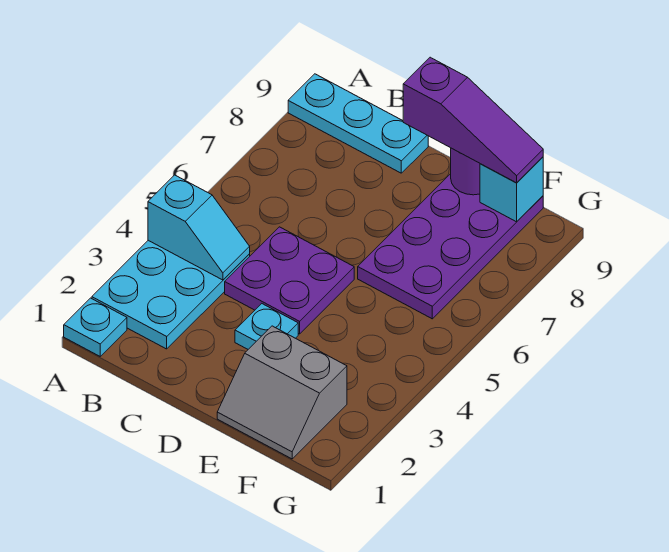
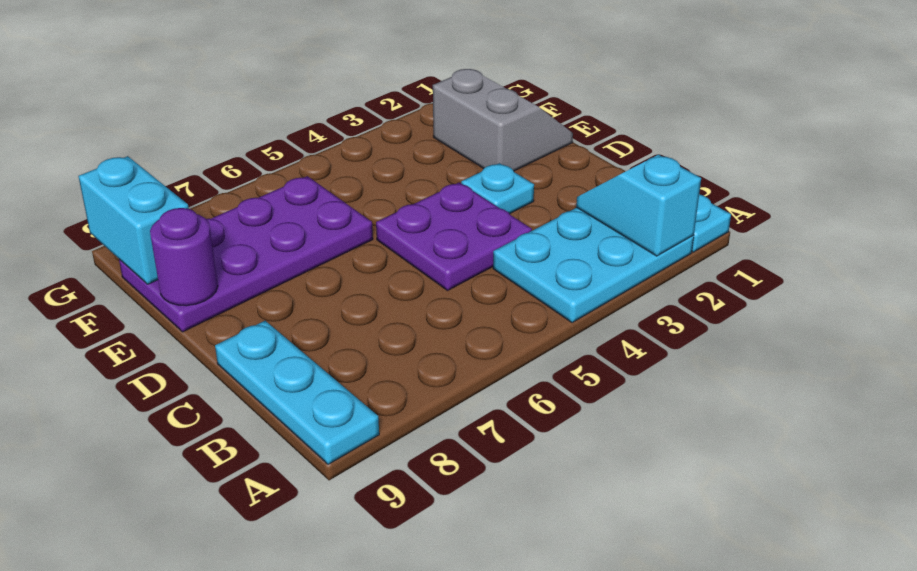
cyan 1x2 slope [148,175,250,280] -> cyan 1x2 slope moved to [576,155,701,256]
purple 1x3 slope [403,57,543,183] -> none
cyan 1x1 brick [480,157,543,222] -> cyan 1x2 brick [78,156,189,284]

